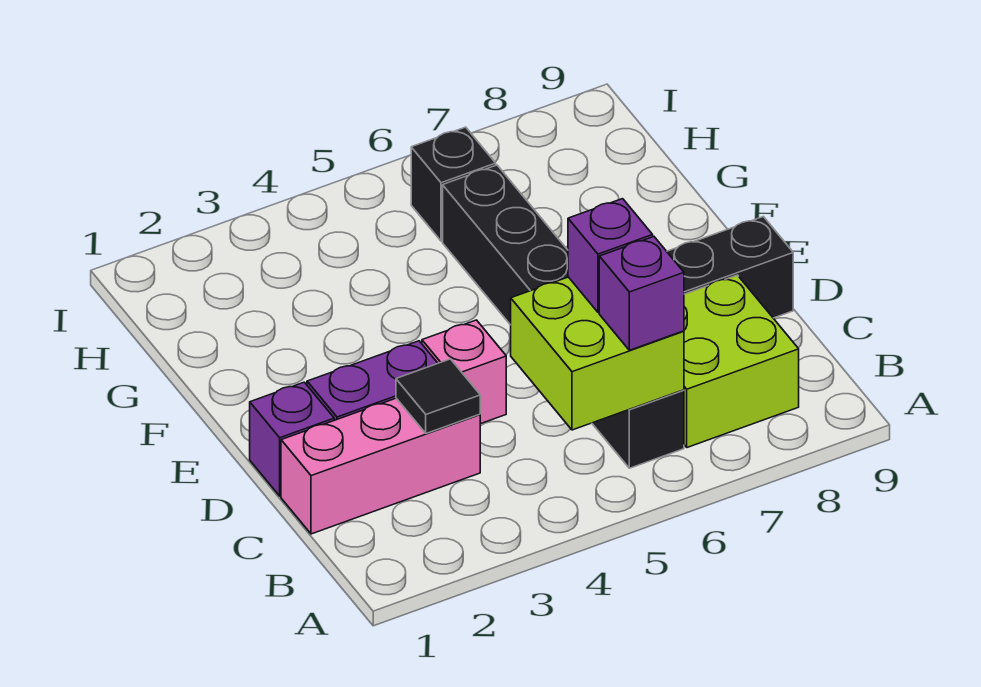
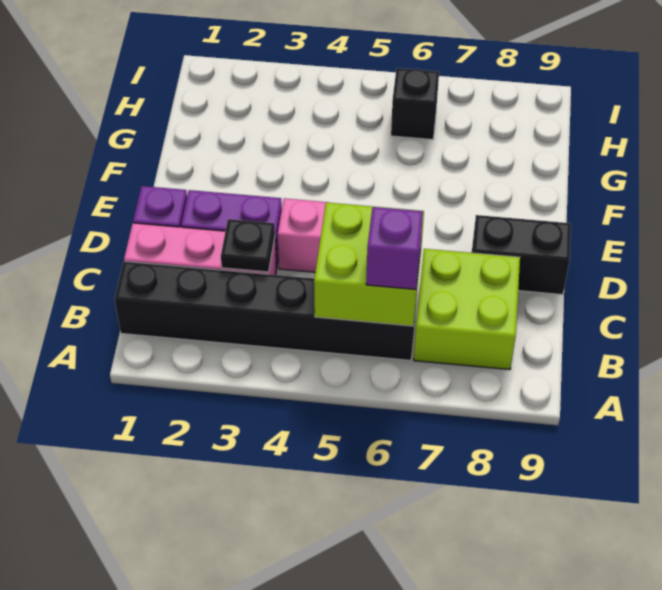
black 1x6 brick [443,165,684,468] -> black 1x6 brick turned to [115,261,417,360]
black 1x1 tile [396,359,480,433] -> black 1x1 plate [221,219,275,272]
purple 1x1 brick [568,199,653,312] -> none

